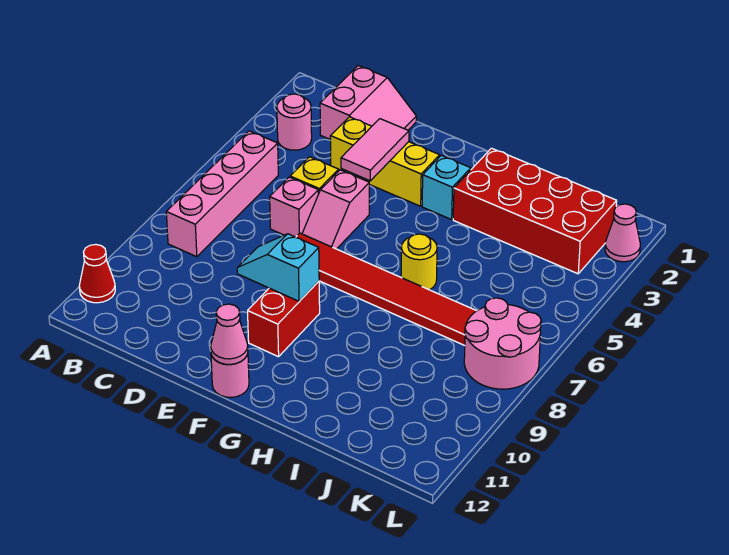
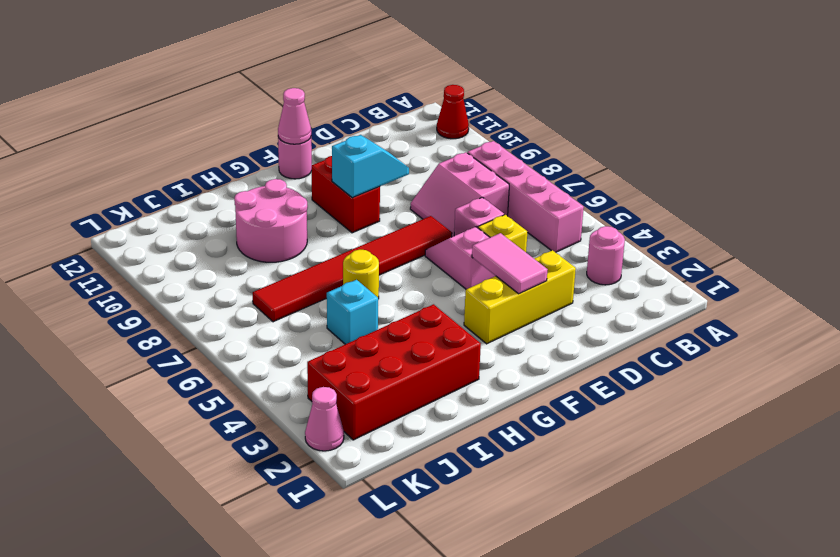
pink 2x2 slope [320,66,416,140] -> pink 2x2 slope moved to [410,152,509,237]
cyan 1x1 brick [422,155,471,220] -> cyan 1x1 brick moved to [327,280,378,344]
pink 2x2 round brick [464,298,541,389] -> pink 2x2 round brick moved to [234,179,308,262]

